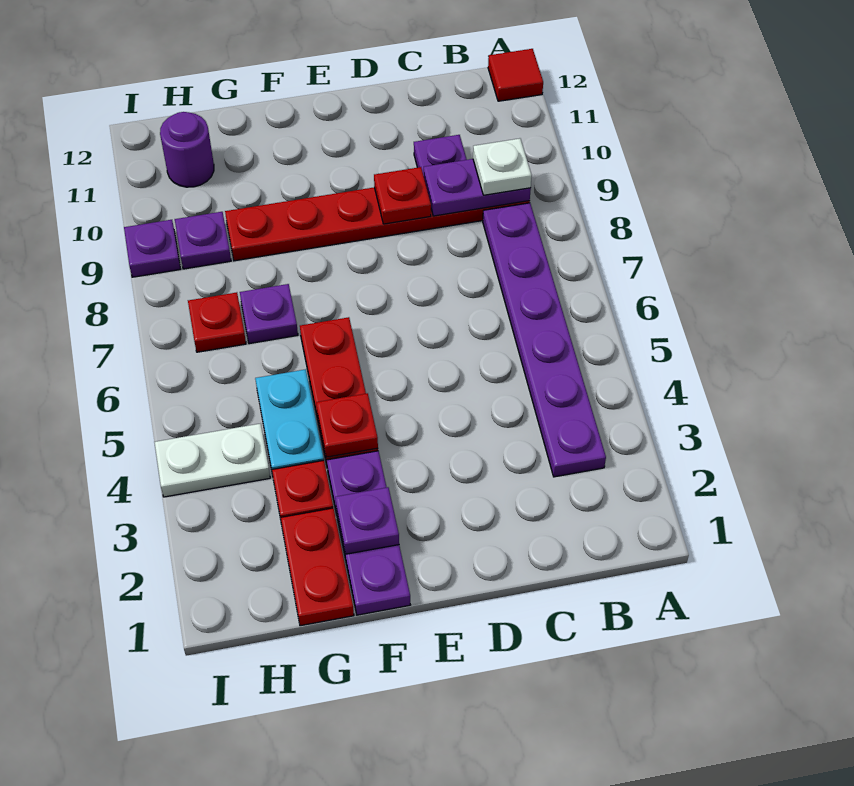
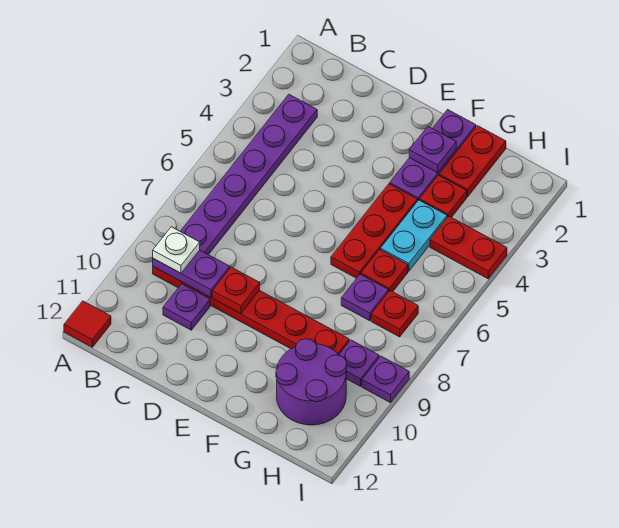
red 1x1 plate [316,393,378,457] -> red 1x1 plate moved to [361,250,408,292]
white 1x2 plate [154,423,270,497] -> red 1x2 plate [430,216,507,279]
purple 1x1 round brick [160,112,214,187] -> purple 2x2 round brick [276,339,347,425]

